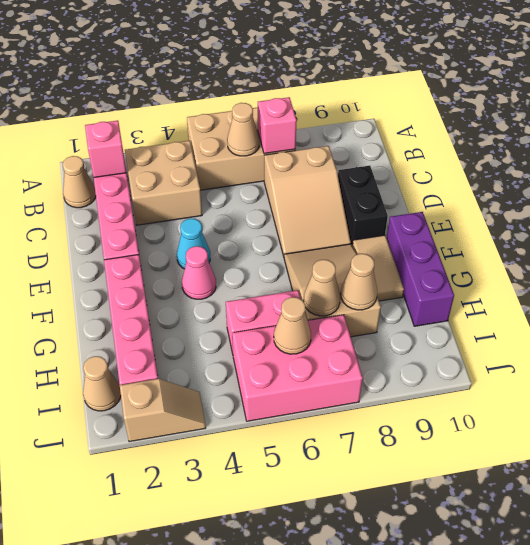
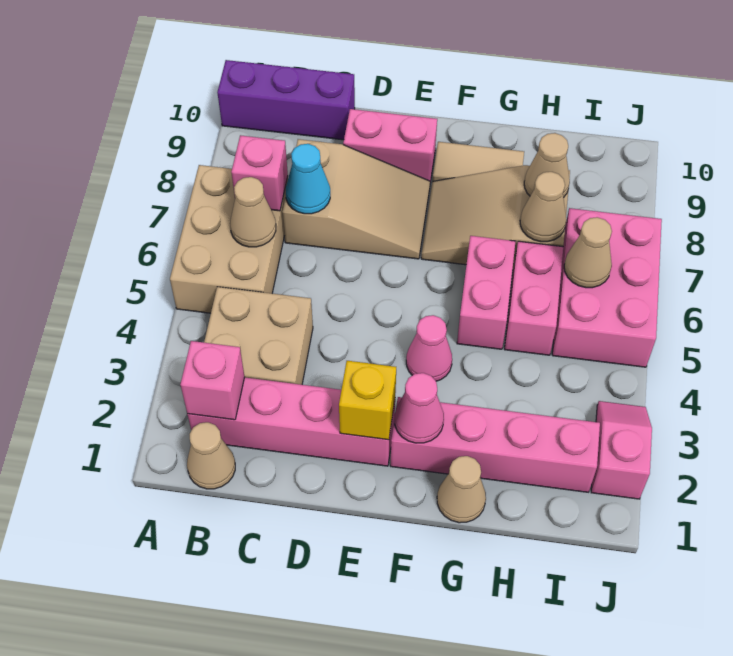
black 1x2 brick [338,166,388,246] -> pink 1x2 brick [343,109,437,182]
none -> yellow 1x1 brick [339,361,396,440]
cyan 1x1 cone [177,219,210,269] -> cyan 1x1 cone moved to [286,144,330,214]
none -> pink 1x1 cone [395,373,444,443]
purple 1x3 brick [387,212,454,326] -> purple 1x3 brick moved to [217,60,355,140]
none -> pink 1x2 brick [457,236,516,349]
tan 1x1 cone [83,356,121,411] -> tan 1x1 cone moved to [437,456,486,523]
tan 1x2 slope [120,379,206,442] -> pink 1x2 slope [591,401,652,499]

